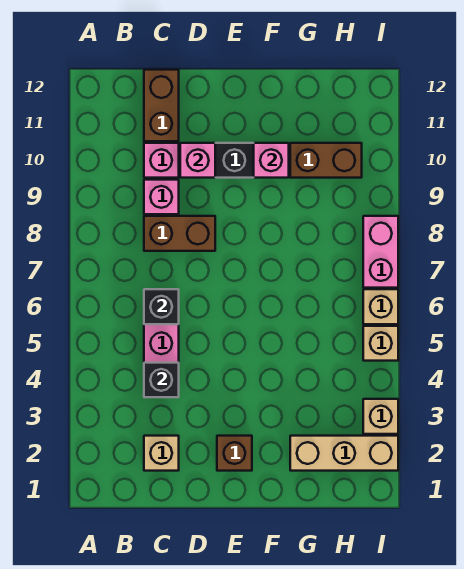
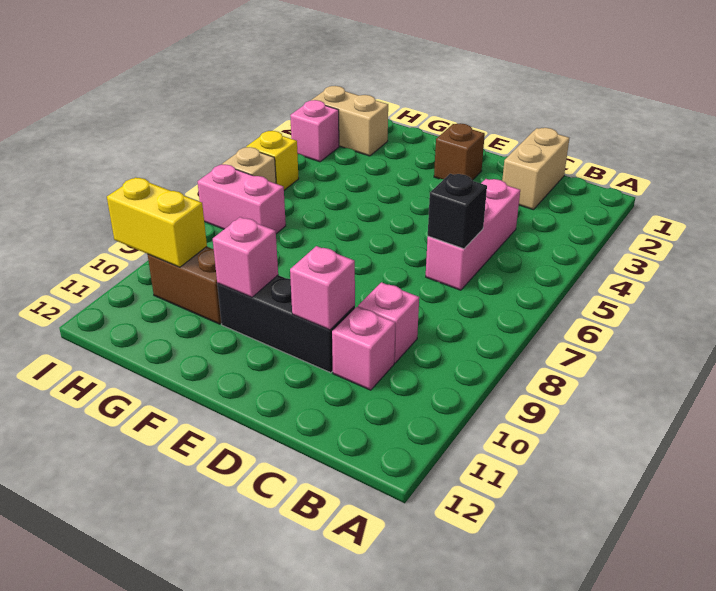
tan 1x1 brick [144,436,179,471] -> tan 1x2 brick [502,128,569,210]
black 1x1 brick [144,363,179,397] -> none
brown 1x2 brick [144,216,215,251] -> none
brown 1x2 brick [144,70,179,141] -> none
tan 1x3 brick [290,436,398,471] -> tan 1x2 brick [312,86,388,156]
none -> yellow 1x2 brick [107,177,207,267]
tan 1x1 brick [363,399,398,434] -> pink 1x1 brick [290,100,339,162]
tan 1x1 brick [363,326,398,361] -> yellow 1x1 brick [247,131,299,190]
pink 1x2 brick [363,216,398,288] -> pink 1x2 brick turned to [198,164,286,234]

